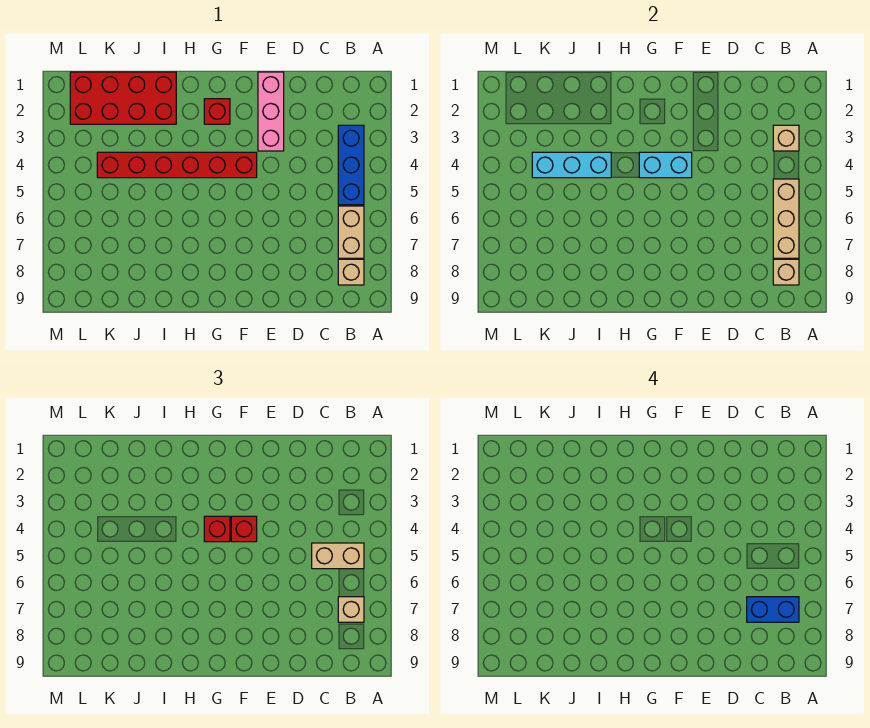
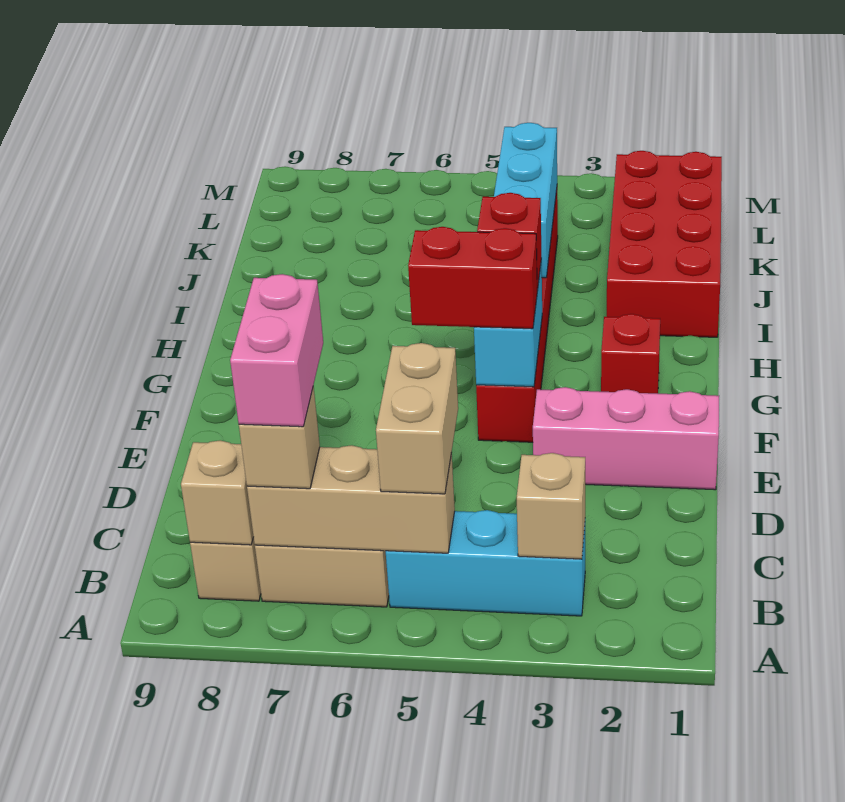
blue 1x3 brick [338,125,364,205] -> cyan 1x3 brick [386,510,585,616]
blue 1x2 brick [747,597,799,622] -> pink 1x2 brick [230,274,323,427]
red 1x1 brick [231,516,257,542] -> red 1x2 brick [408,227,537,329]

